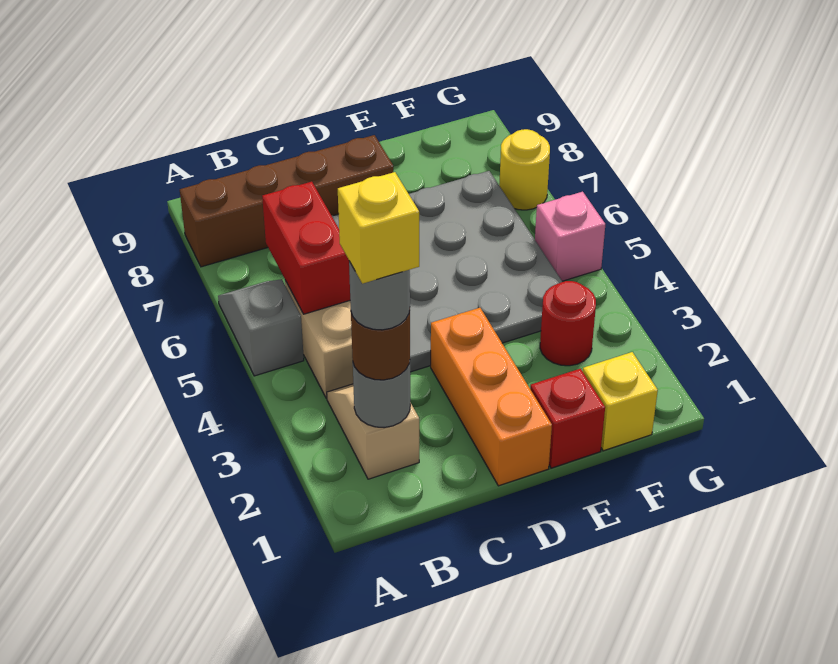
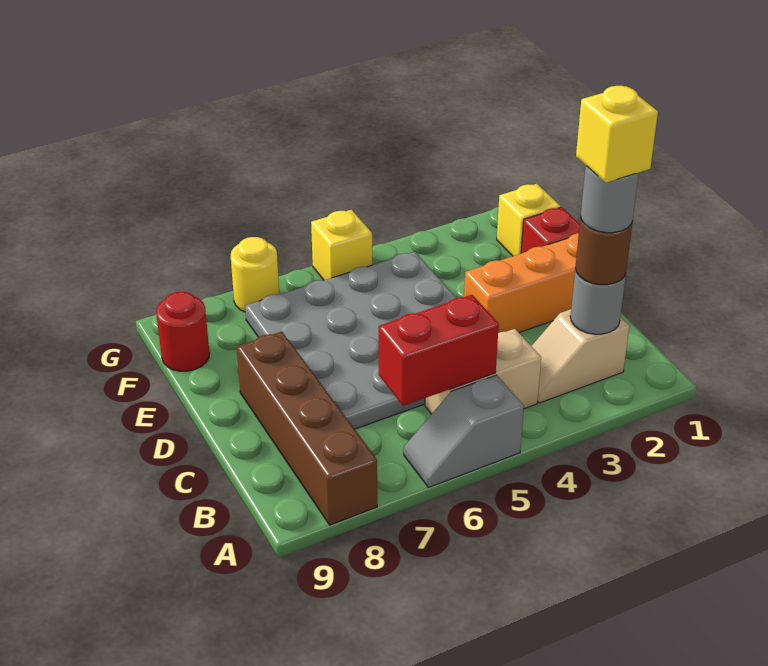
red 1x1 round brick [540,281,596,366] -> red 1x1 round brick moved to [156,292,210,371]
pink 1x1 brick [535,192,605,281] -> yellow 1x1 brick [311,210,372,280]

